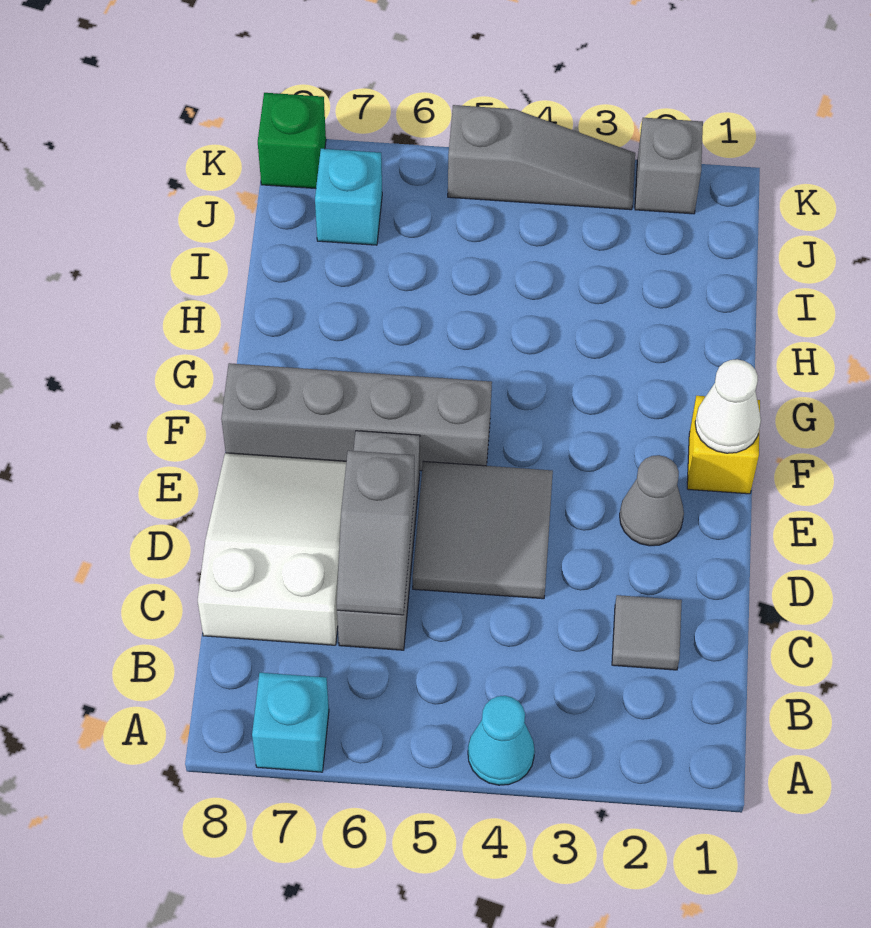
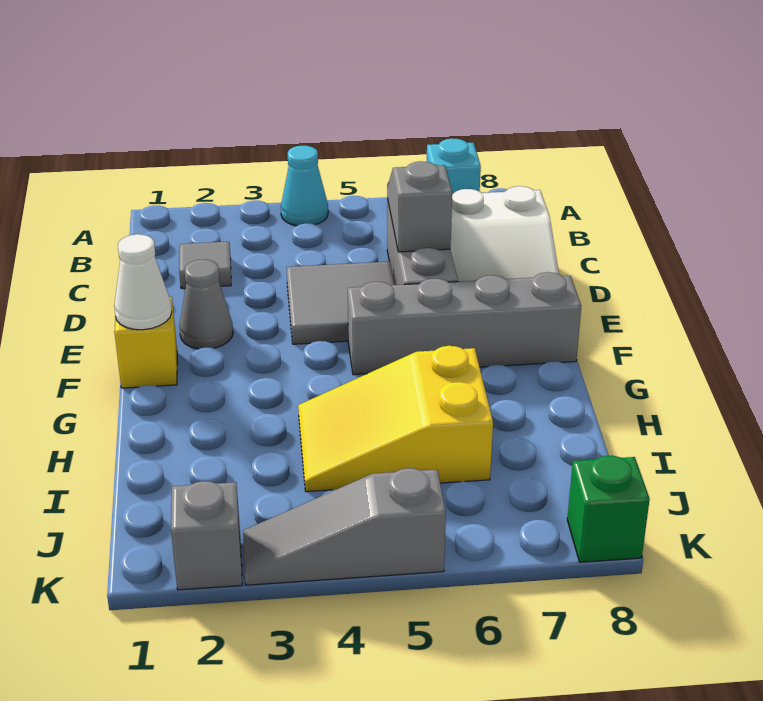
none -> yellow 2x3 slope [298,346,493,492]
cyan 1x1 brick [315,149,382,245] -> none

